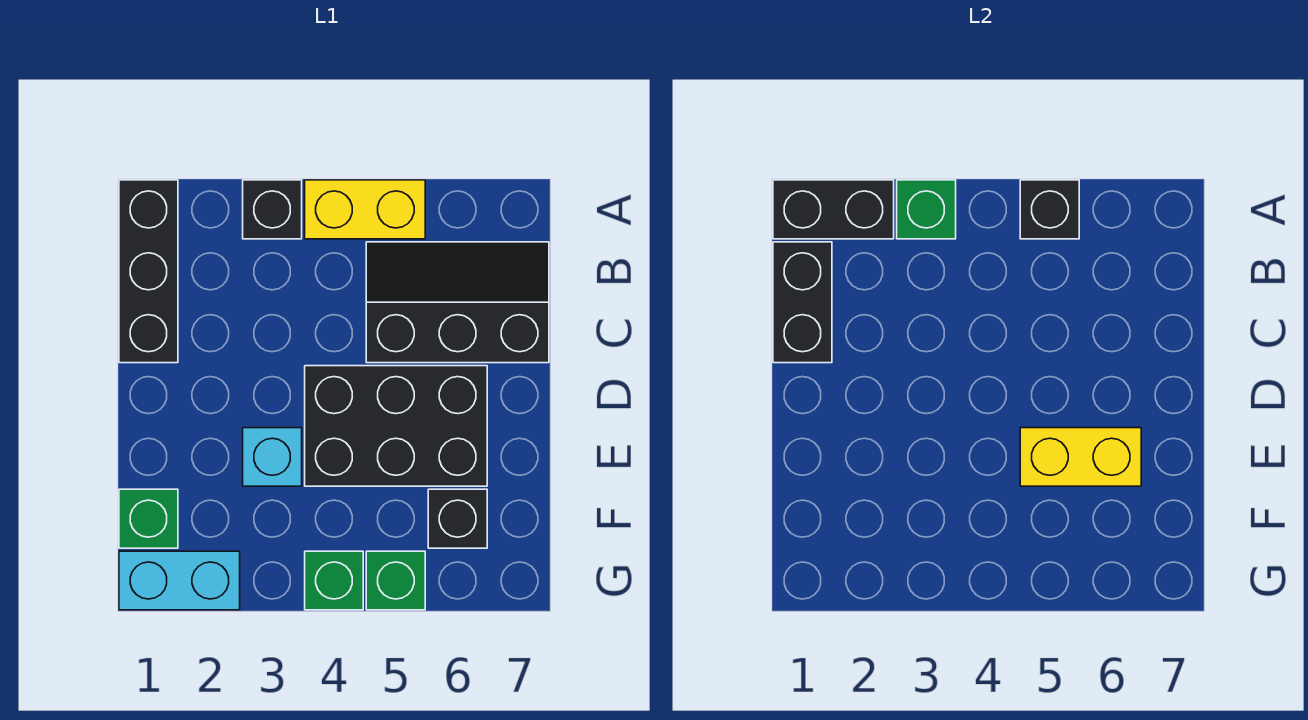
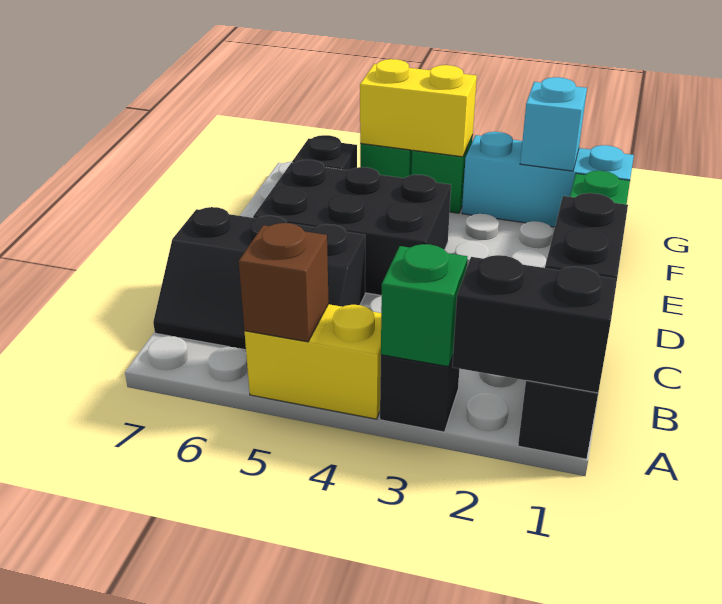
black 1x1 brick [1020,180,1079,239] -> brown 1x1 brick [239,223,329,342]
cyan 1x1 brick [243,428,302,486] -> cyan 1x1 brick moved to [520,77,587,171]
yellow 1x2 brick [1020,428,1141,486] -> yellow 1x2 brick moved to [360,59,477,157]
cyan 1x2 brick [119,551,240,610] -> cyan 1x3 brick [462,132,634,227]

